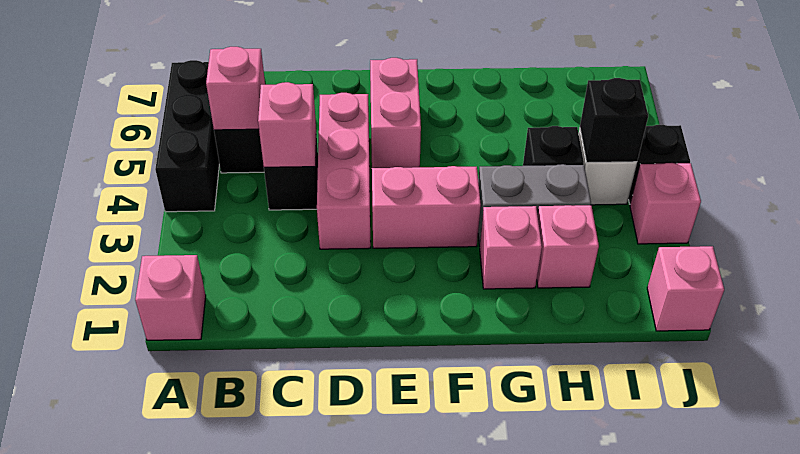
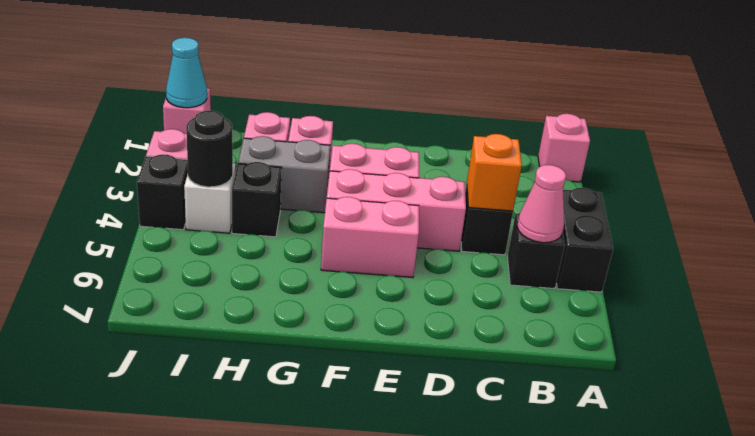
black 1x3 brick [155,60,219,212] -> black 1x2 brick [556,188,613,292]
pink 1x1 brick [206,47,265,130] -> pink 1x1 cone [517,165,566,243]
pink 1x1 brick [258,82,316,167] -> orange 1x1 brick [467,134,522,211]
pink 1x3 brick [317,93,371,249] -> pink 1x3 brick turned to [327,169,466,251]
pink 1x2 brick [370,58,421,168] -> pink 1x2 brick turned to [321,197,419,278]
black 1x1 brick [580,78,648,163] -> black 1x1 round brick [186,111,233,187]
none -> cyan 1x1 cone [166,38,207,108]

